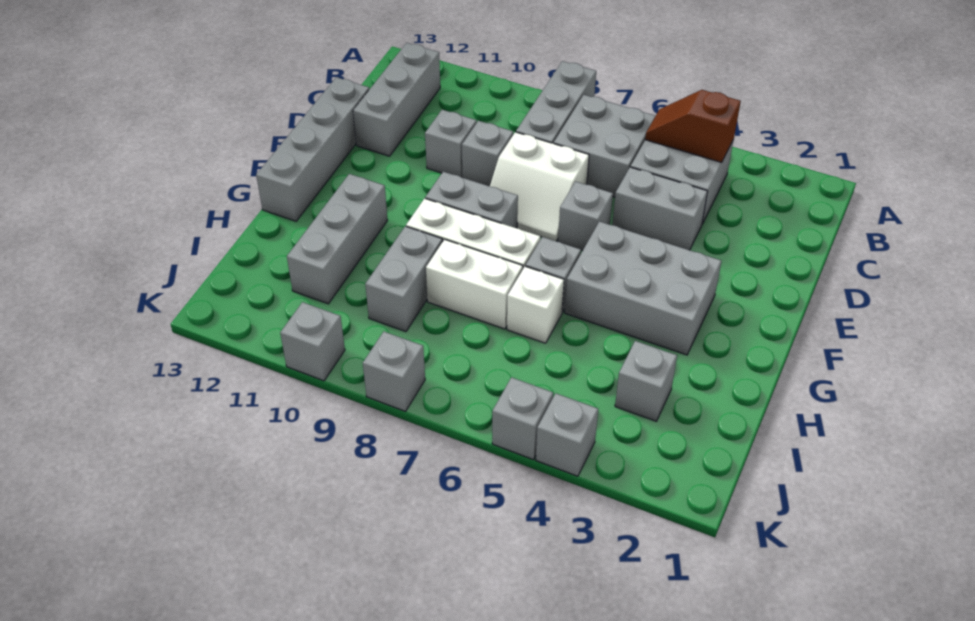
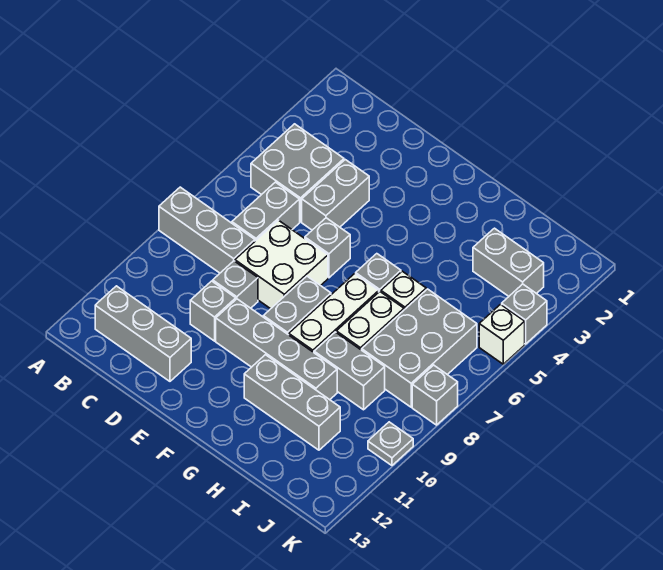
brown 1x2 slope [645,90,741,162] -> none
grey 2x2 brick [554,95,655,197] -> grey 1x2 brick [232,182,300,241]
white 2x2 slope [490,132,589,241] -> white 2x2 brick [235,220,328,309]
grey 1x4 brick [256,77,369,221] -> grey 1x4 brick moved to [216,299,337,400]
grey 2x3 brick [565,222,721,355] -> grey 2x3 brick moved to [362,289,477,407]
grey 1x1 brick [615,341,677,421] -> grey 1x2 brick [473,228,544,296]
grey 1x1 brick [492,377,553,460] -> white 1x1 brick [479,304,525,364]
grey 1x1 brick [280,302,345,381] -> grey 1x1 plate [368,422,413,465]

